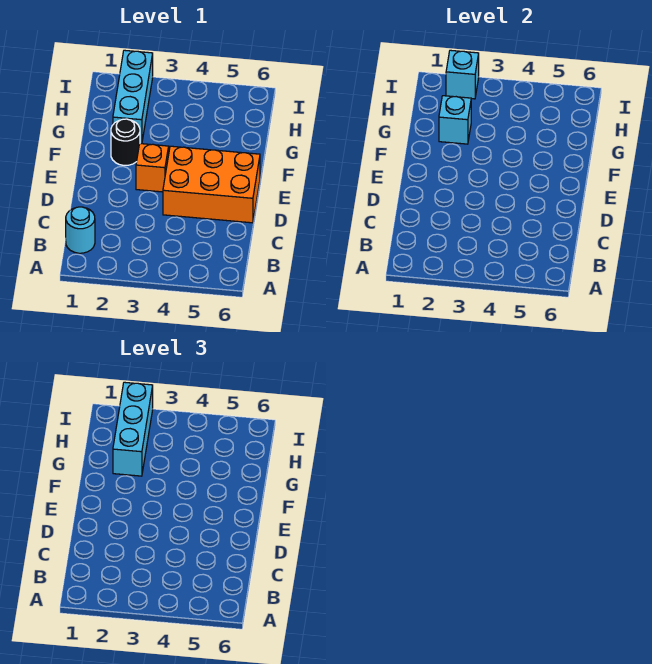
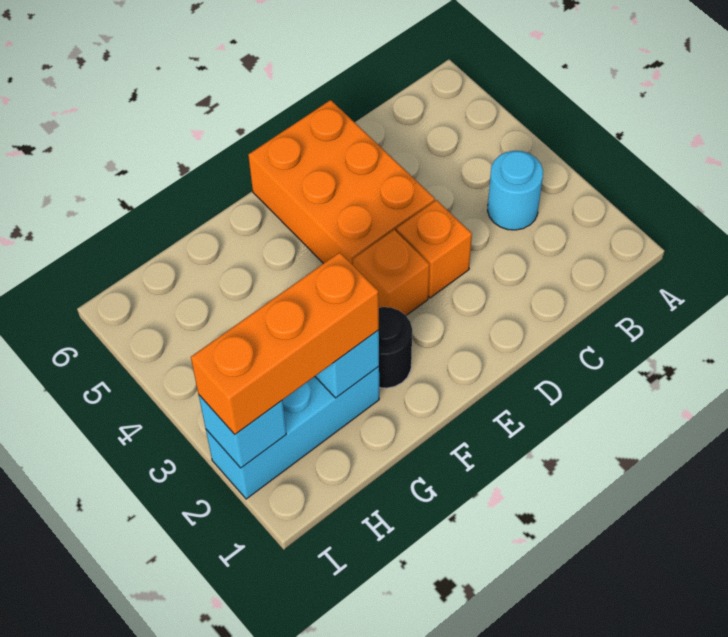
cyan 1x1 round brick [66,207,95,253] -> cyan 1x1 round brick moved to [487,151,543,230]
none -> orange 1x1 brick [396,200,472,298]
cyan 1x3 brick [113,382,153,476] -> orange 1x3 brick [191,252,379,434]

